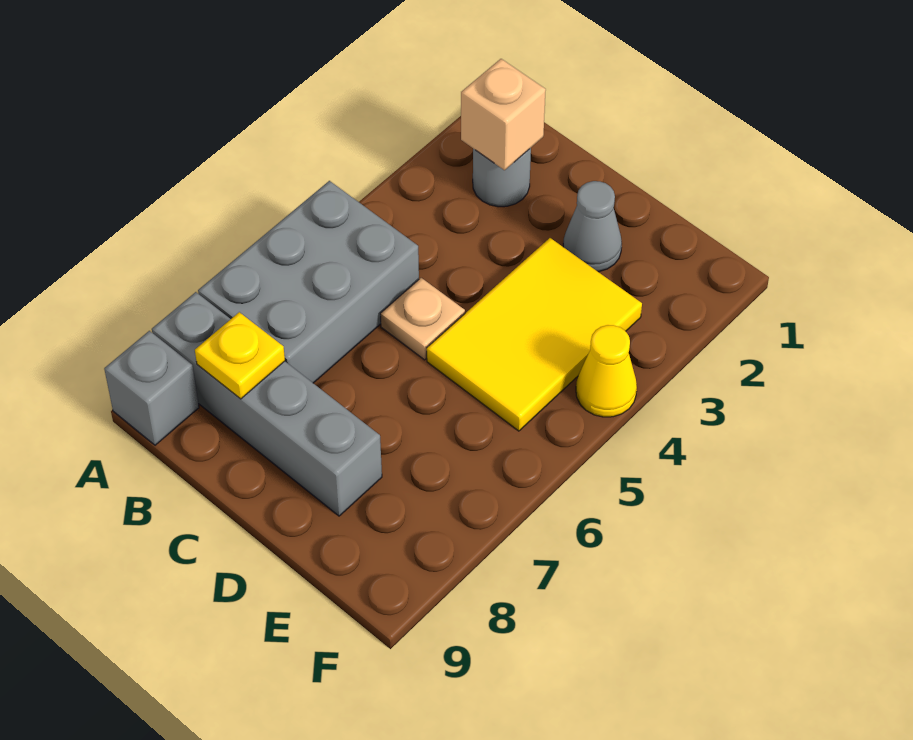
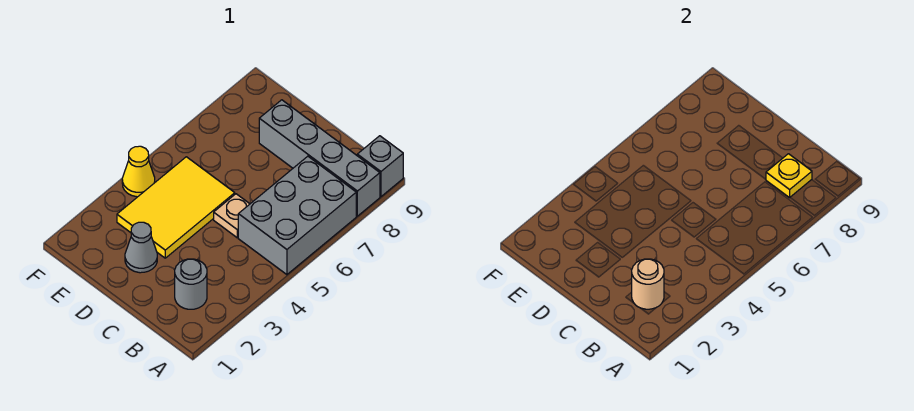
tan 1x1 brick [461,59,546,170] -> tan 1x1 round brick [632,259,664,309]

